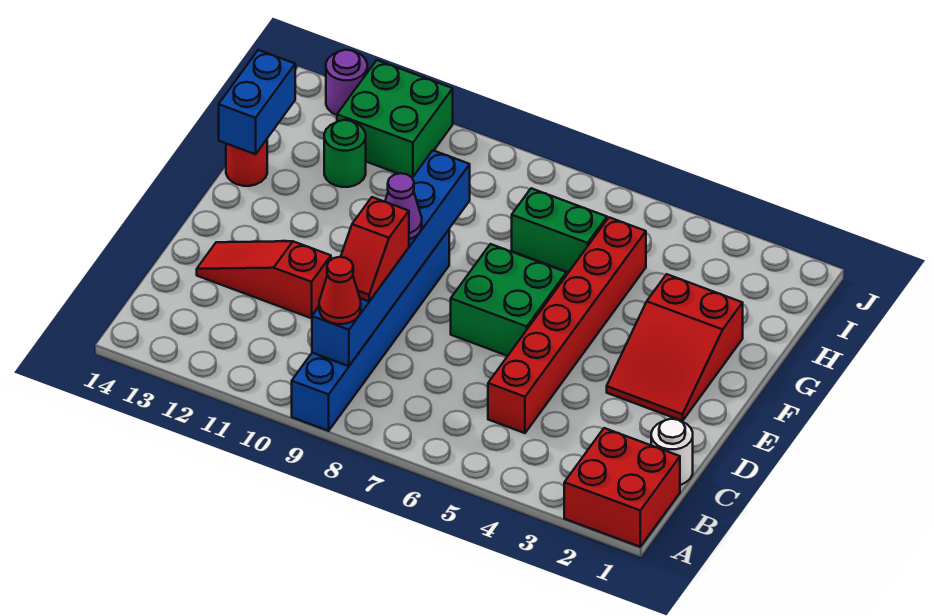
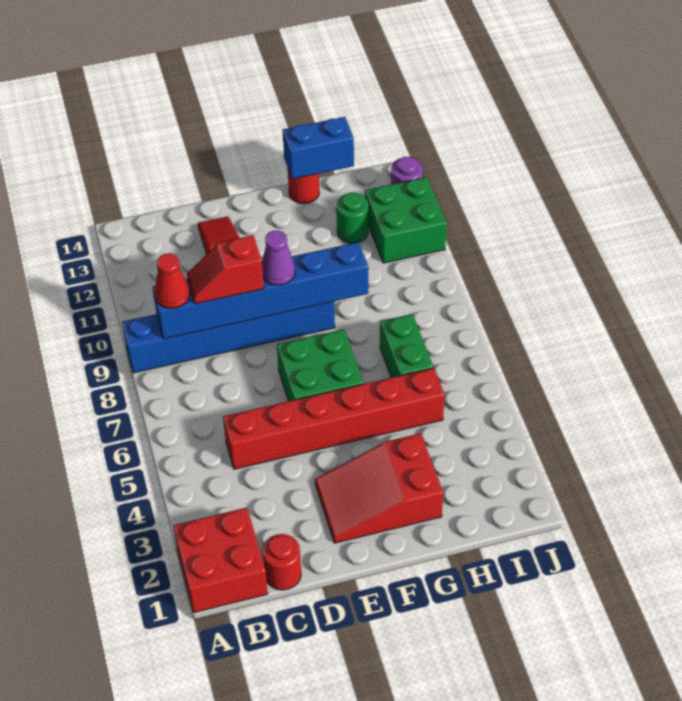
white 1x1 round brick [651,419,693,485] -> red 1x1 round brick [262,534,301,590]

